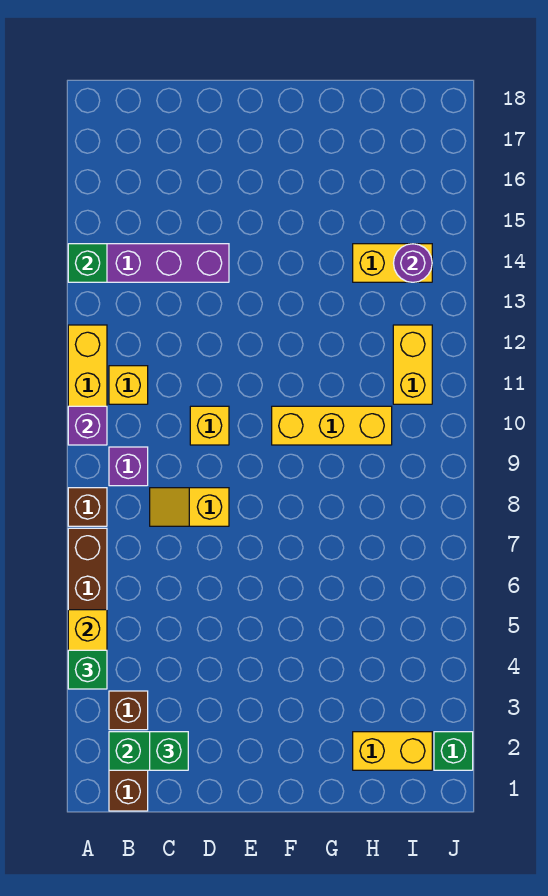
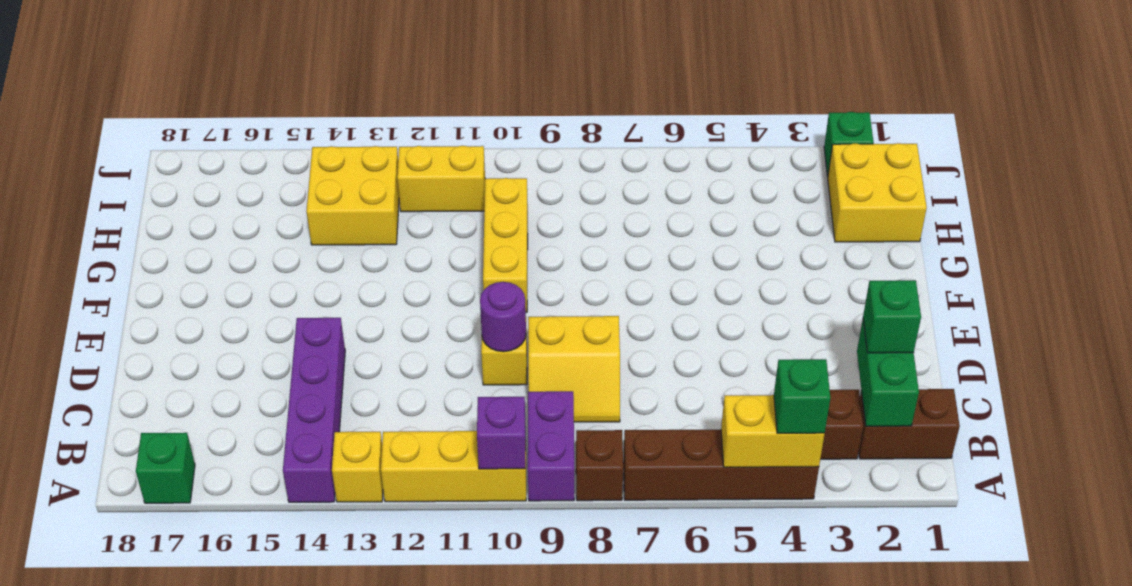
green 1x1 brick [68,244,107,282] -> green 1x1 brick moved to [136,433,195,503]
purple 1x1 brick [109,447,148,486] -> purple 1x2 brick [528,391,574,501]
yellow 1x1 brick [109,366,148,404] -> yellow 1x1 brick moved to [332,432,383,502]
yellow 1x2 slope [150,488,229,526] -> yellow 2x2 slope [528,316,620,422]
yellow 1x2 brick [353,732,432,770] -> yellow 2x2 brick [828,143,927,242]
yellow 1x2 brick [353,244,432,282] -> yellow 2x2 brick [306,146,399,245]
purple 1x1 round brick [394,244,432,282] -> purple 1x1 round brick moved to [480,282,526,352]

